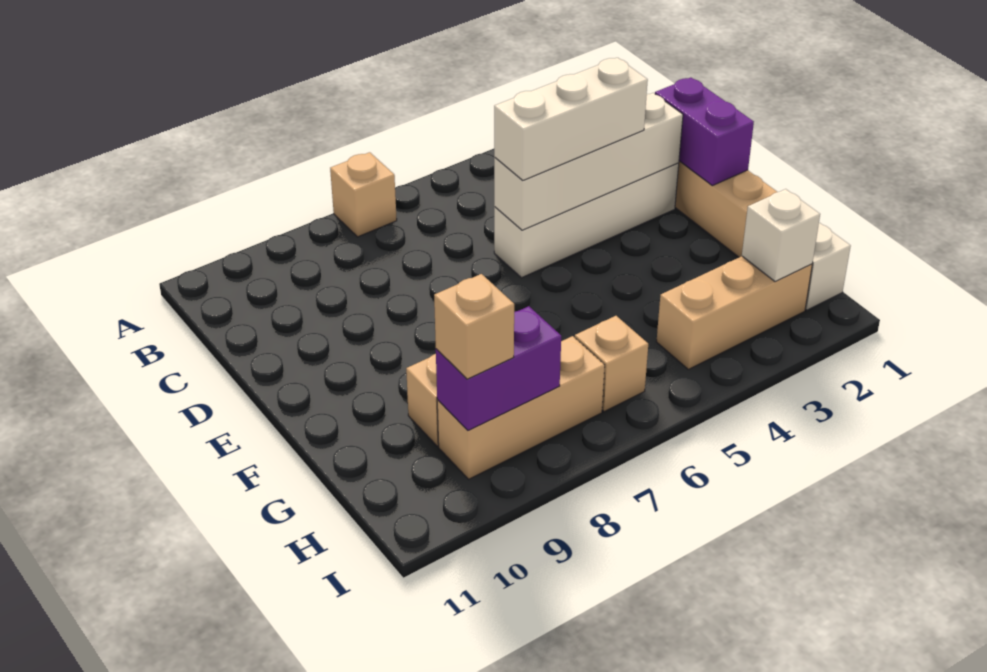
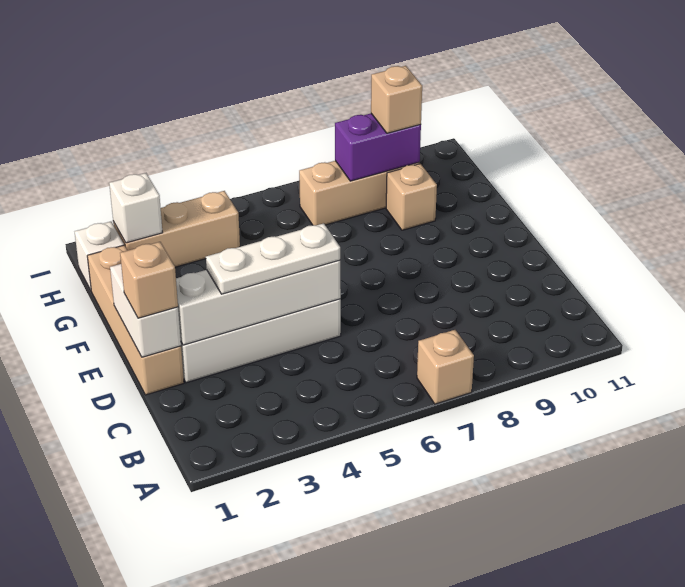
purple 1x2 brick [655,78,754,186] -> white 1x2 brick [110,264,181,357]
white 1x3 brick [494,58,648,180] -> white 1x3 plate [206,223,340,294]
tan 1x1 brick [575,316,648,412] -> tan 1x1 brick moved to [120,242,178,318]

